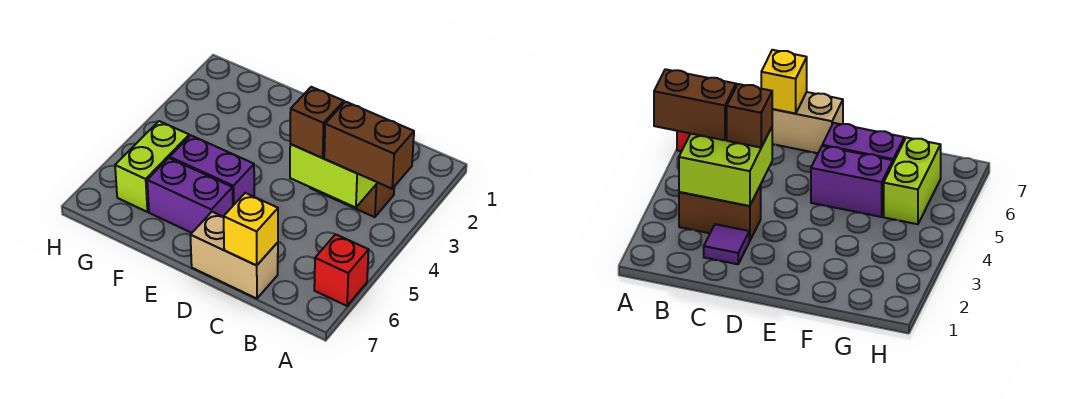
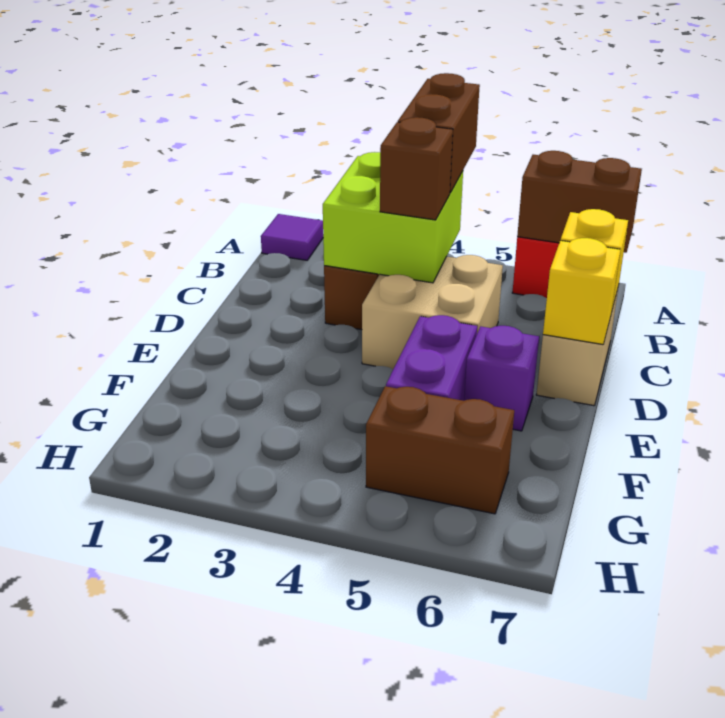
none -> brown 1x2 brick [517,151,642,253]
purple 1x1 tile [704,224,749,264] -> purple 1x1 tile moved to [261,214,323,260]
none -> tan 2x2 brick [362,255,503,369]
none -> yellow 1x1 brick [543,238,621,344]
purple 1x2 brick [147,158,233,233] -> purple 1x1 brick [464,326,539,431]
lime 1x2 brick [115,121,189,212] -> brown 1x2 brick [366,386,514,514]

